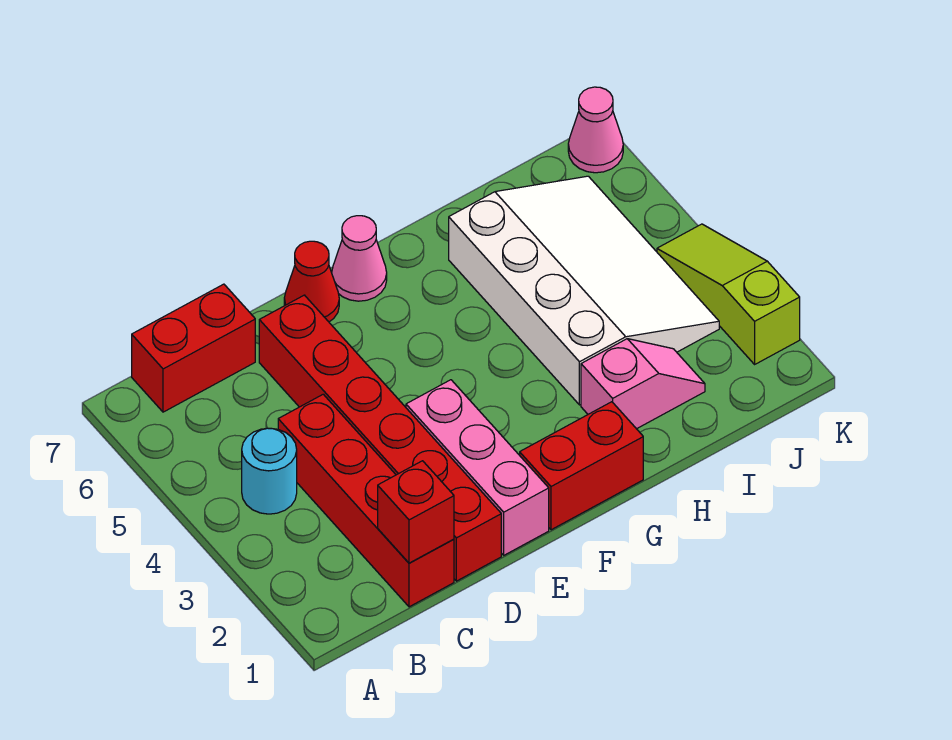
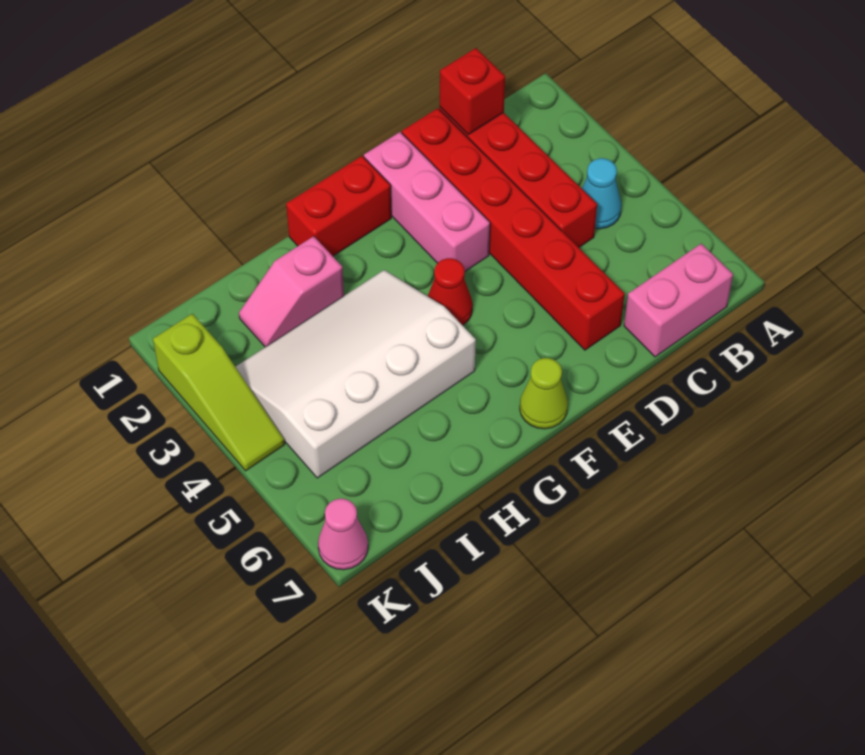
cyan 1x1 round brick [242,428,297,514] -> cyan 1x1 cone [582,158,621,229]
red 1x2 brick [132,284,255,412] -> pink 1x2 brick [624,244,733,357]
red 1x1 cone [284,241,339,322] -> red 1x1 cone moved to [428,258,473,325]
pink 1x1 cone [332,216,387,301] -> lime 1x1 cone [520,358,568,429]
white 3x4 slope [449,176,719,405] -> white 3x4 slope turned to [236,270,476,478]

